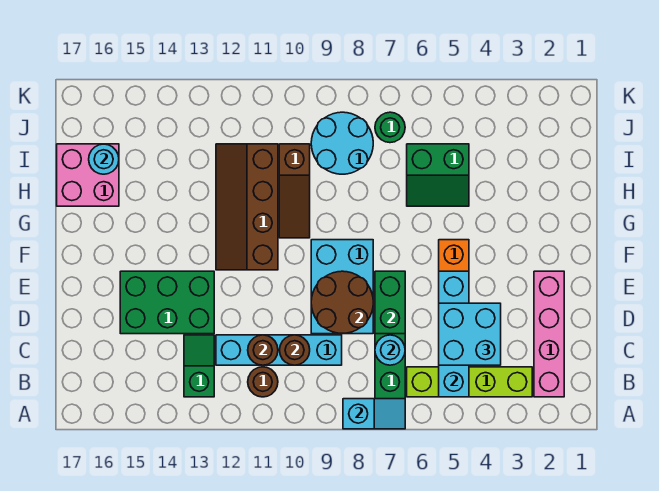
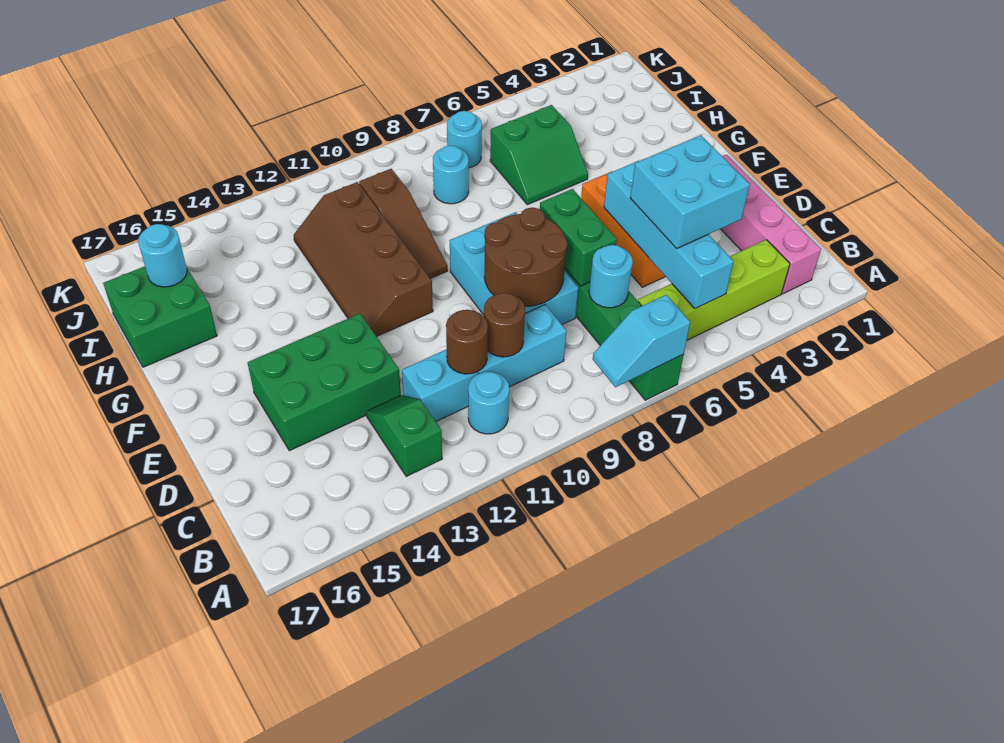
cyan 1x2 slope [343,399,405,429] -> cyan 1x2 slope turned to [593,295,690,387]
brown 1x1 round brick [248,367,278,397] -> cyan 1x1 round brick [468,372,509,434]
pink 2x2 brick [57,144,119,206] -> green 2x2 brick [103,266,217,367]
cyan 2x2 round brick [311,112,373,174] -> cyan 1x1 round brick [433,145,469,204]
green 1x1 round brick [375,112,405,143] -> cyan 1x1 round brick [447,111,482,168]

